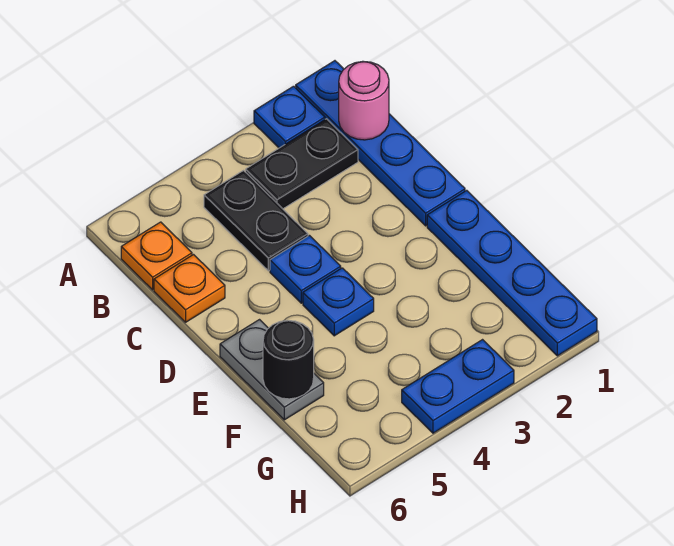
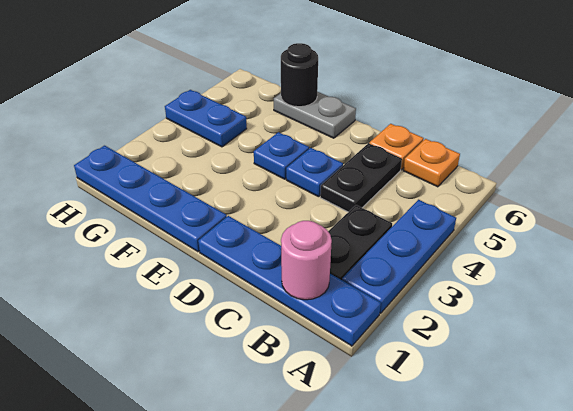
blue 1x1 plate [254,86,325,148] -> blue 1x3 plate [342,200,456,313]
black 1x2 plate [204,171,308,271] -> black 1x2 plate turned to [320,143,402,212]
blue 1x2 plate [402,340,514,433] -> blue 1x2 plate turned to [165,90,247,147]

